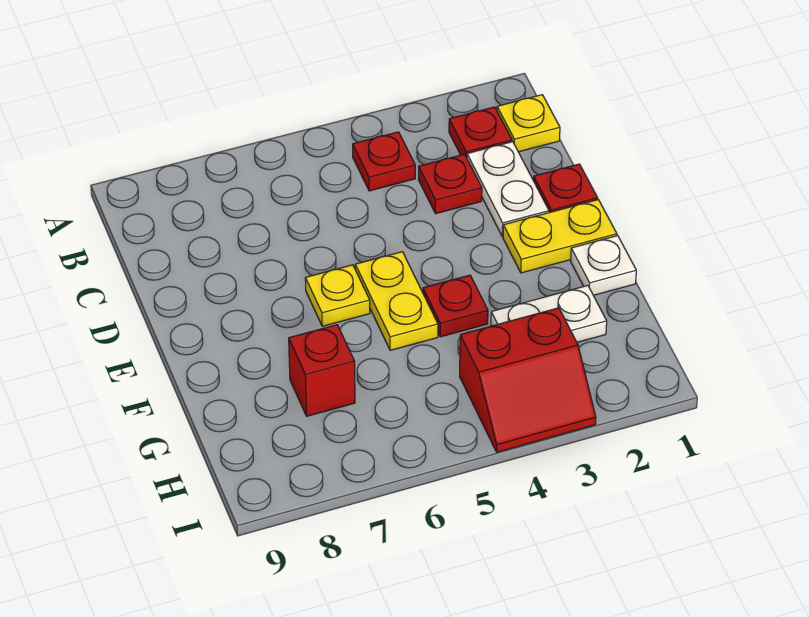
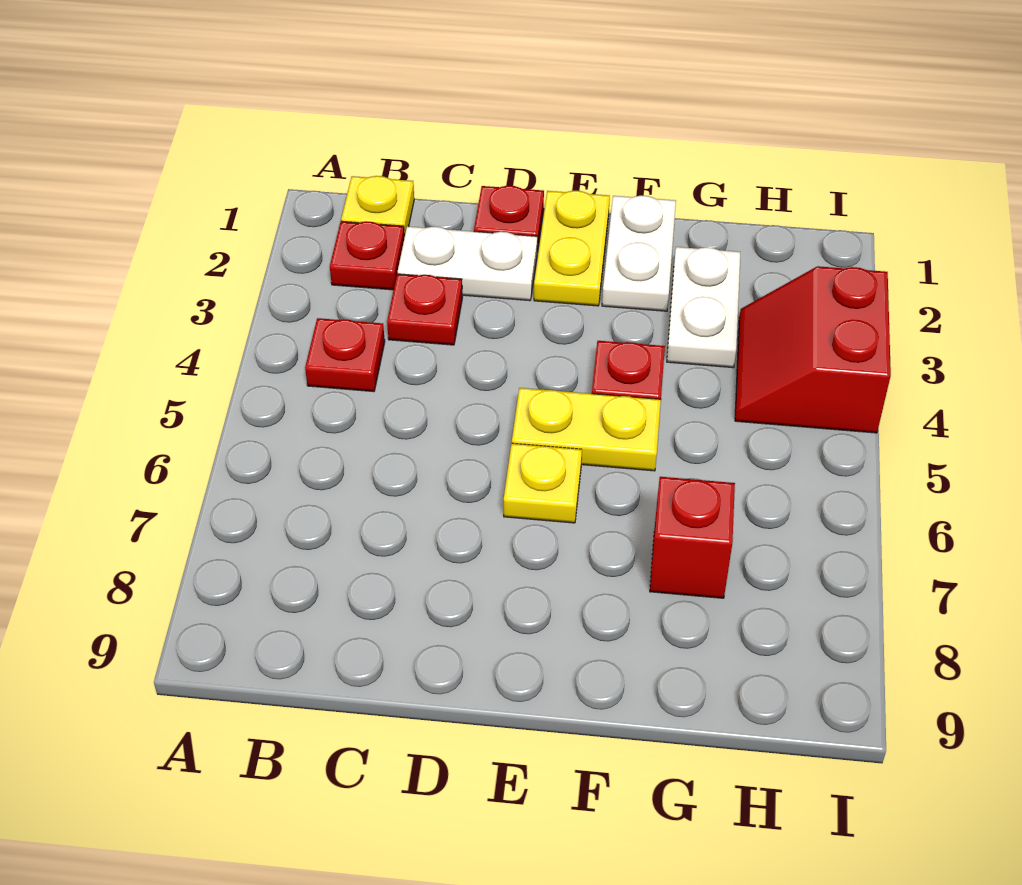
white 1x1 plate [571,236,636,295] -> white 1x2 plate [602,195,676,311]
red 2x2 slope [460,308,596,452] -> red 2x2 slope turned to [735,266,891,433]

